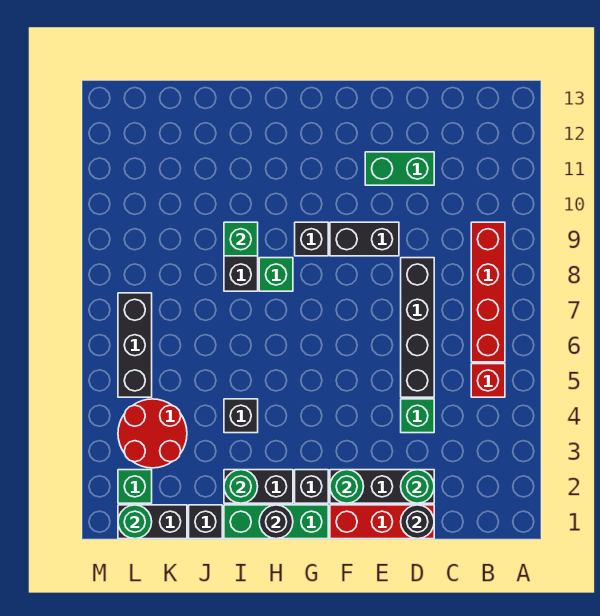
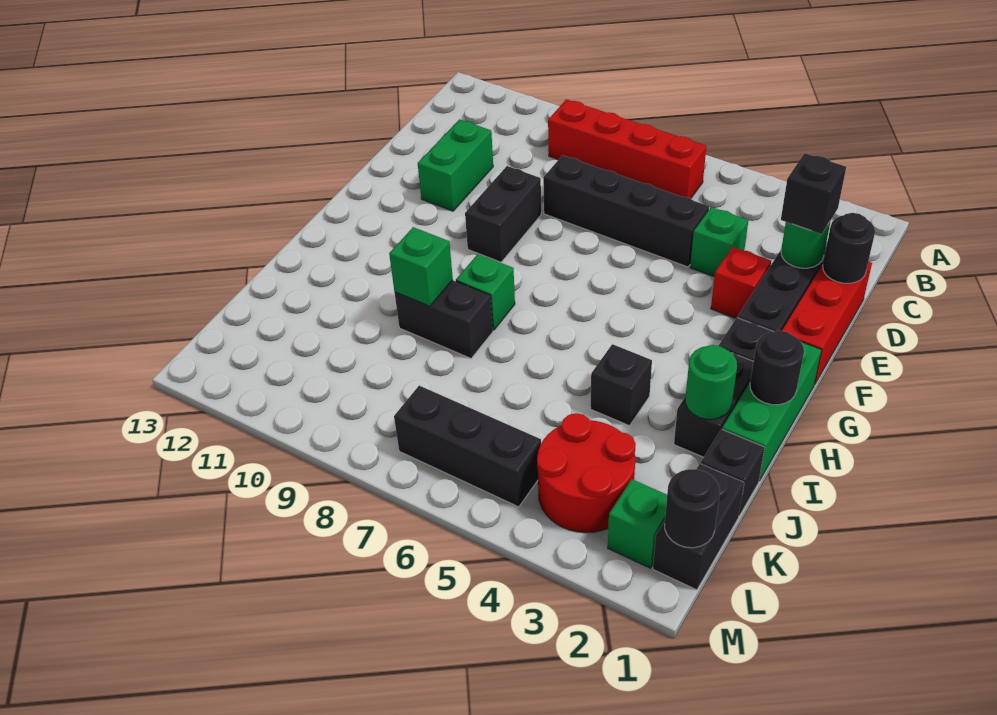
red 1x1 brick [471,364,505,397] -> red 1x1 brick moved to [711,247,771,318]
green 1x1 round brick [330,470,364,503] -> none
black 1x1 brick [295,222,328,256] -> black 1x1 brick moved to [781,153,846,234]
green 1x1 round brick [118,505,152,539] -> black 1x1 round brick [665,469,720,548]

